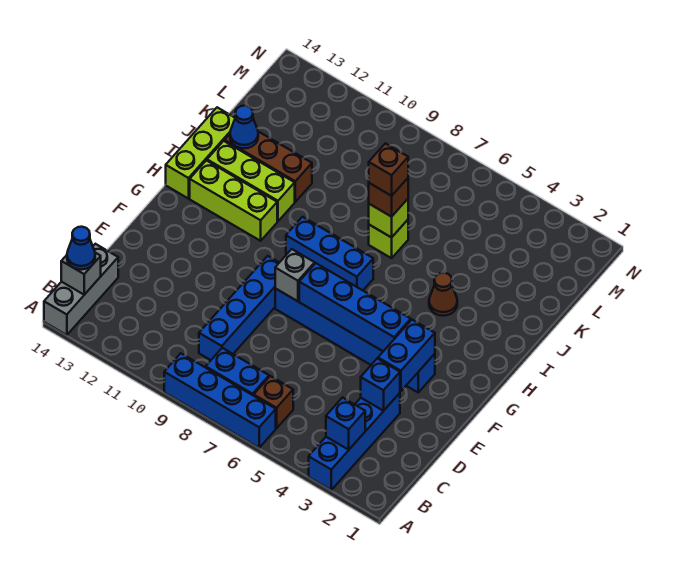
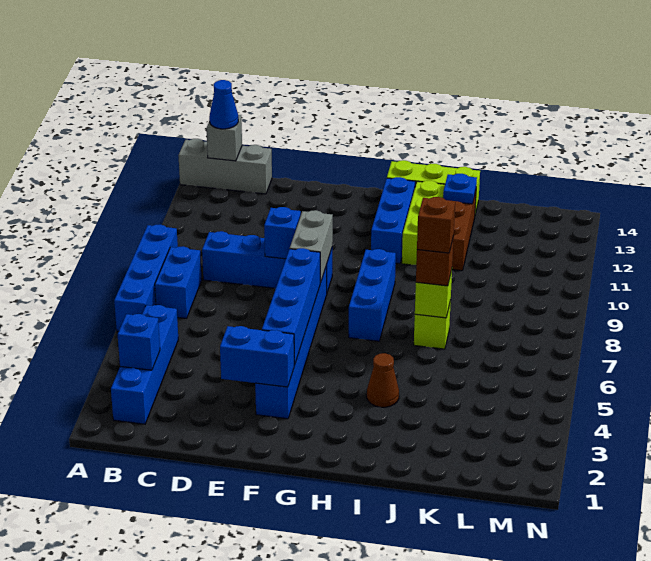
blue 1x4 brick [309,393,400,490] -> blue 1x4 brick turned to [111,305,178,424]
brown 1x1 brick [254,376,293,428] -> none
blue 1x1 brick [361,359,400,411] -> blue 1x1 brick moved to [264,207,301,259]
grey 1x1 brick [275,249,315,301] -> grey 1x2 brick [290,210,333,282]
lime 1x3 brick [190,160,277,241] -> blue 1x3 brick [371,177,415,264]
blue 1x1 cone [230,106,258,148] -> blue 1x1 plate [443,174,477,204]

